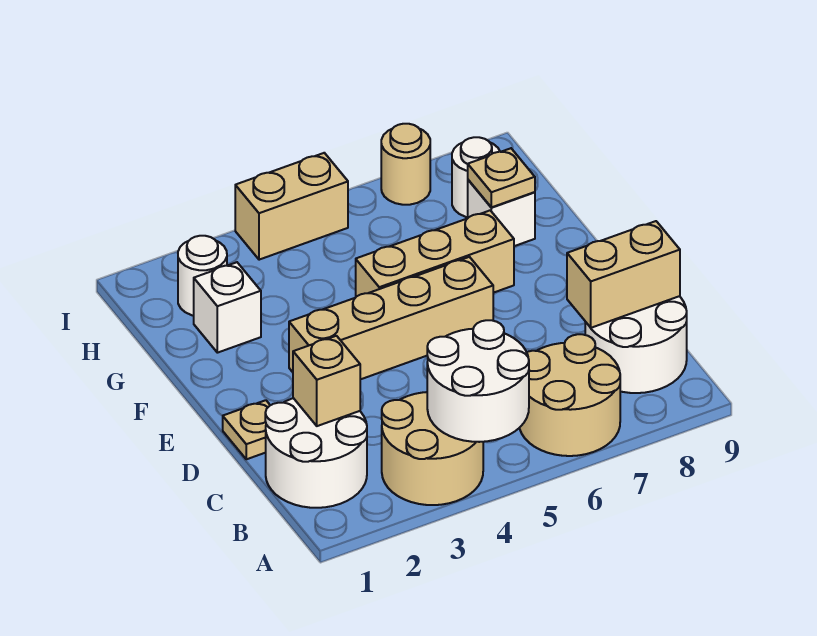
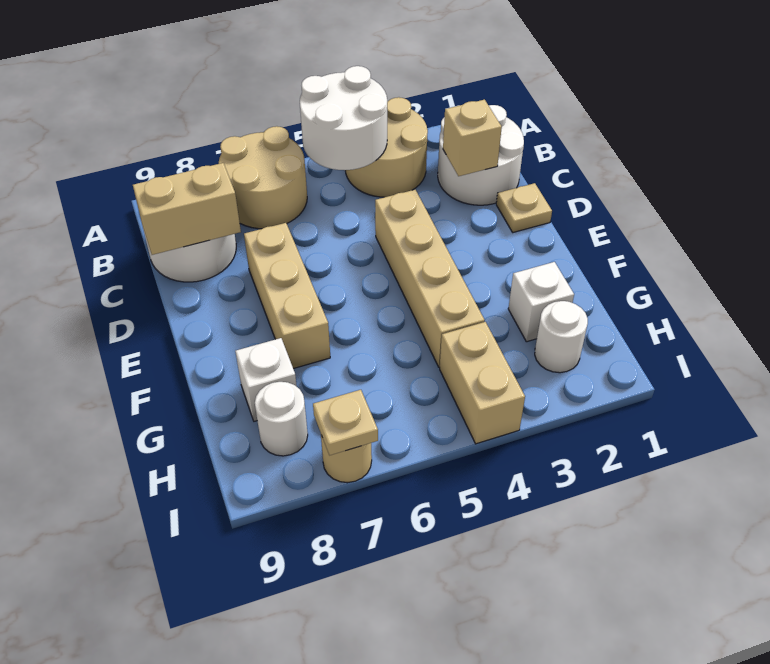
tan 1x4 brick [289,257,493,380] -> tan 1x4 brick turned to [375,190,485,367]
tan 1x3 brick [356,210,514,297] -> tan 1x3 brick turned to [244,223,330,369]
tan 1x1 plate [468,148,535,207] -> tan 1x1 plate moved to [313,390,378,455]
tan 1x2 brick [235,153,348,260] -> tan 1x2 brick turned to [440,322,525,444]

